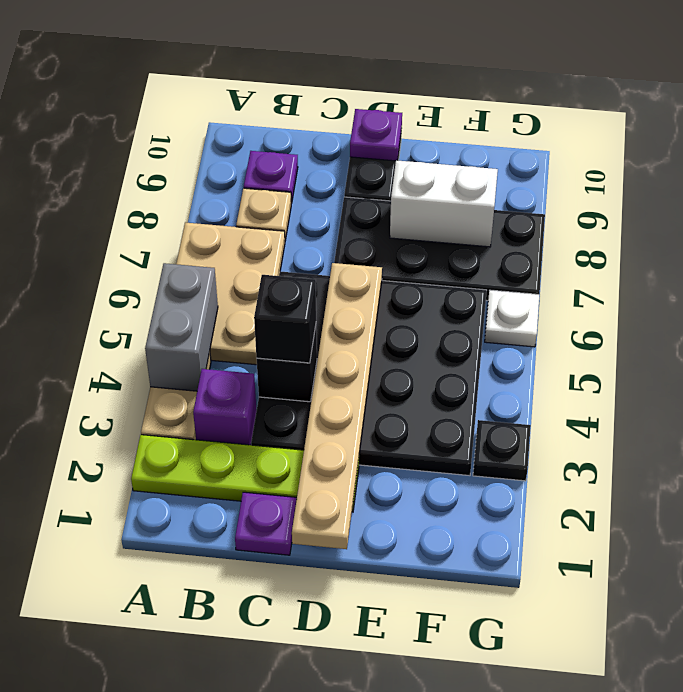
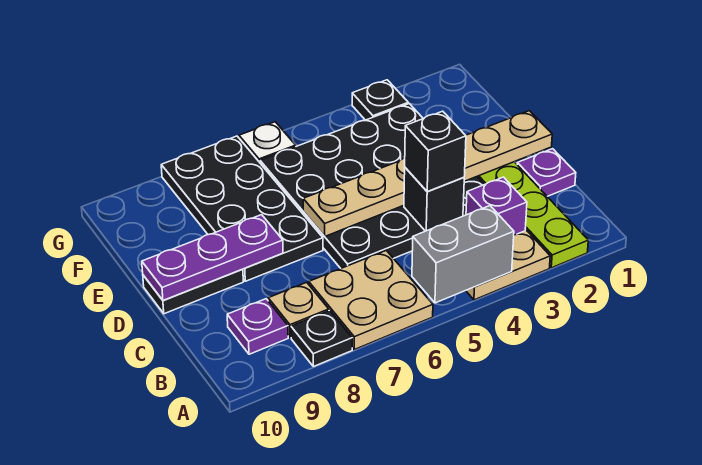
tan 2x3 plate [176,222,285,365] -> tan 2x2 plate [309,250,433,350]
none -> black 1x1 plate [291,311,352,367]
purple 1x1 plate [350,109,402,161] -> purple 1x3 plate [142,215,283,301]
white 1x2 brick [390,160,498,247] -> none

